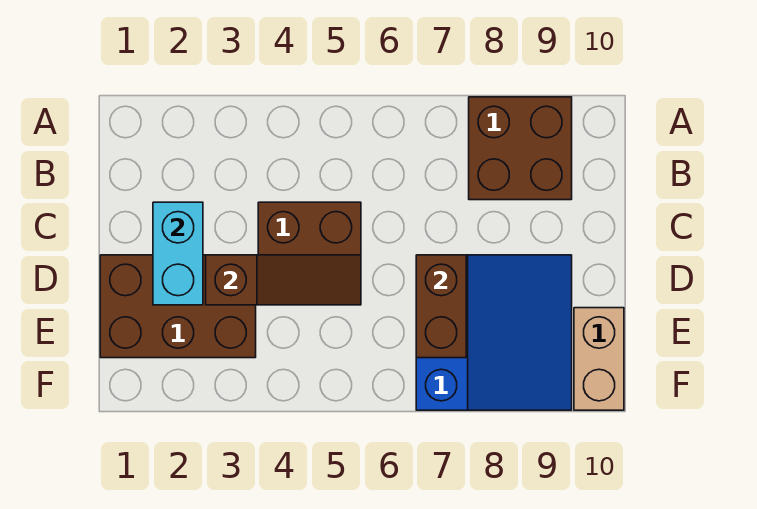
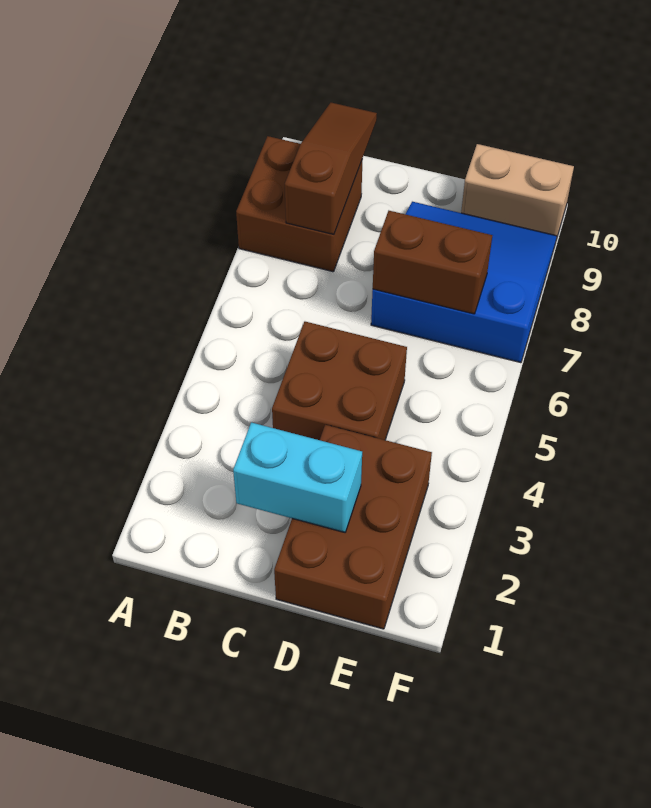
brown 1x3 slope [206,255,361,305] -> brown 1x3 slope moved to [285,103,377,234]

